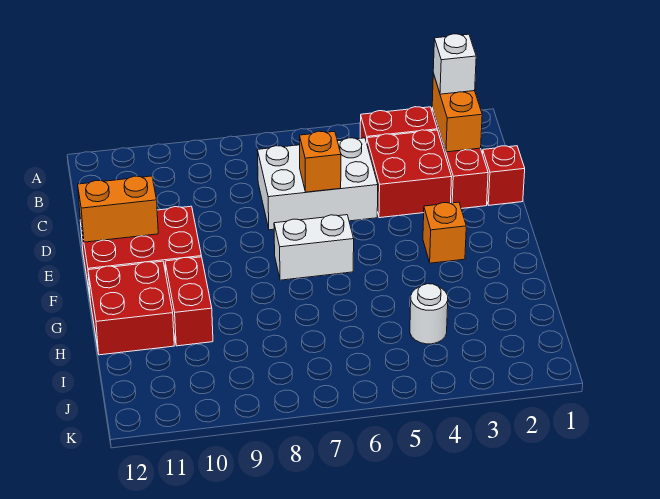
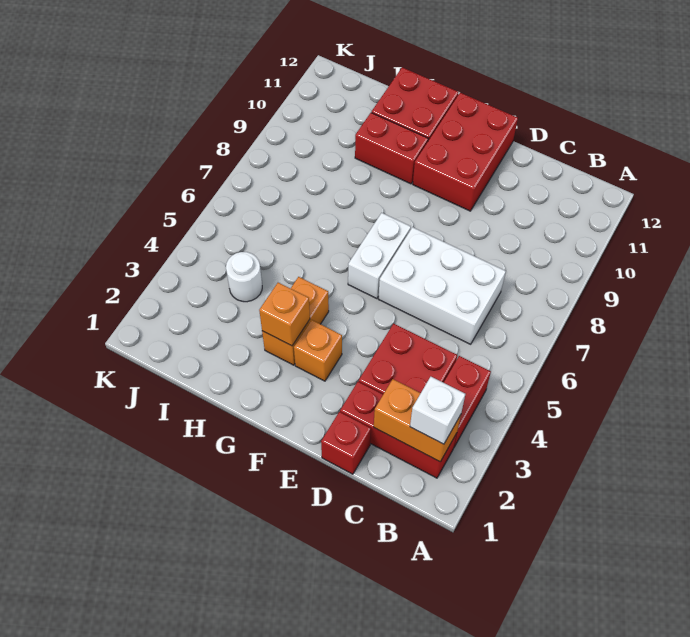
white 2x3 brick [257,138,378,230] -> white 2x3 brick turned to [379,227,506,344]
orange 1x1 brick [300,131,341,192] -> orange 1x1 brick moved to [259,283,310,346]
orange 1x2 brick [78,176,158,242] -> orange 1x2 brick moved to [262,277,329,365]

